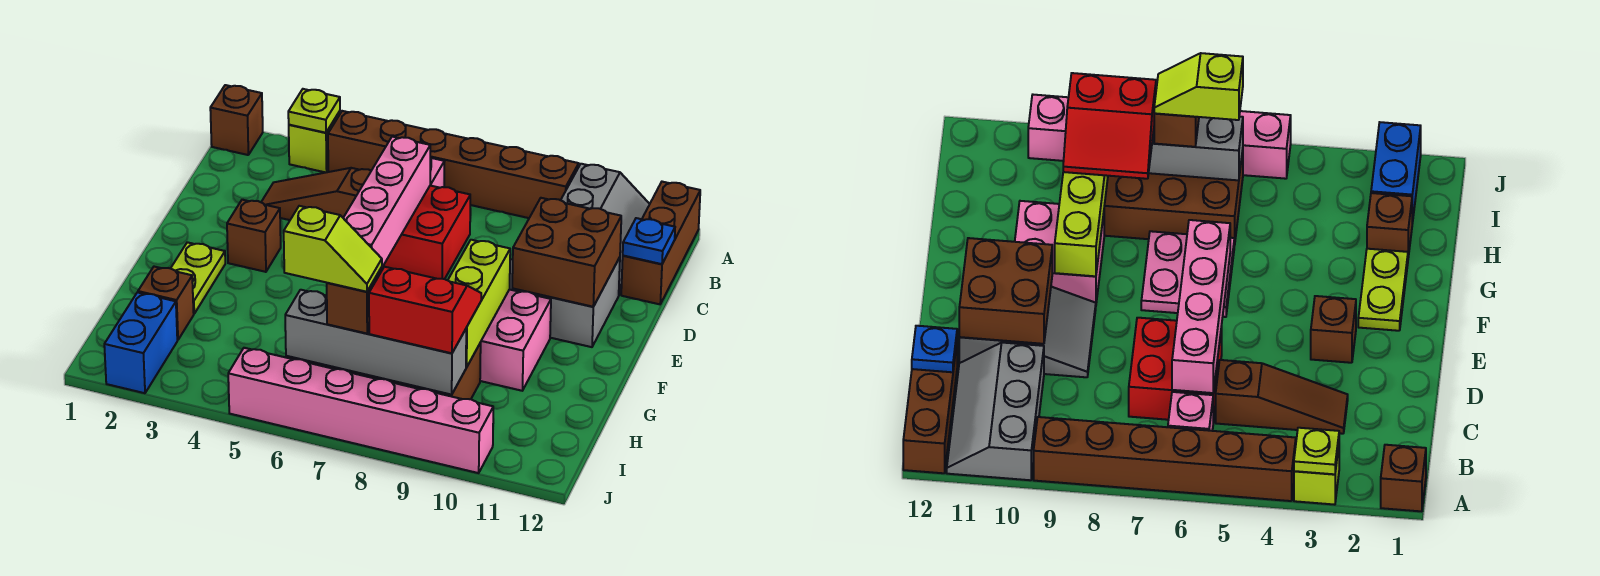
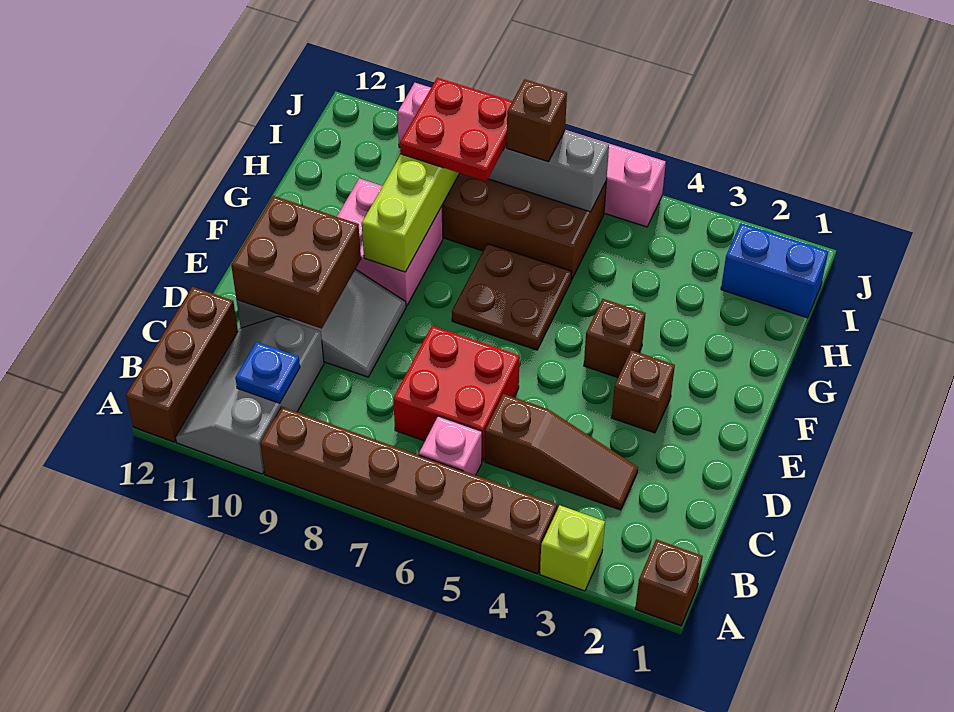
lime 1x1 plate [288,89,340,133] -> none
pink 1x4 brick [343,137,430,267] -> none
blue 1x1 plate [623,218,675,264] -> blue 1x1 plate moved to [235,342,300,403]
lime 1x2 plate [171,242,225,314] -> none
pink 2x2 plate [1141,231,1234,317] -> brown 2x2 plate [452,244,572,350]
brown 1x1 brick [138,267,194,340] -> brown 1x1 brick moved to [584,299,646,377]
red 2x2 slope [369,267,481,353] -> red 2x2 plate [400,78,512,181]
blue 1x2 brick [104,292,177,393] -> blue 1x2 brick turned to [721,223,828,318]
lime 1x2 slope [284,206,382,292] -> none

